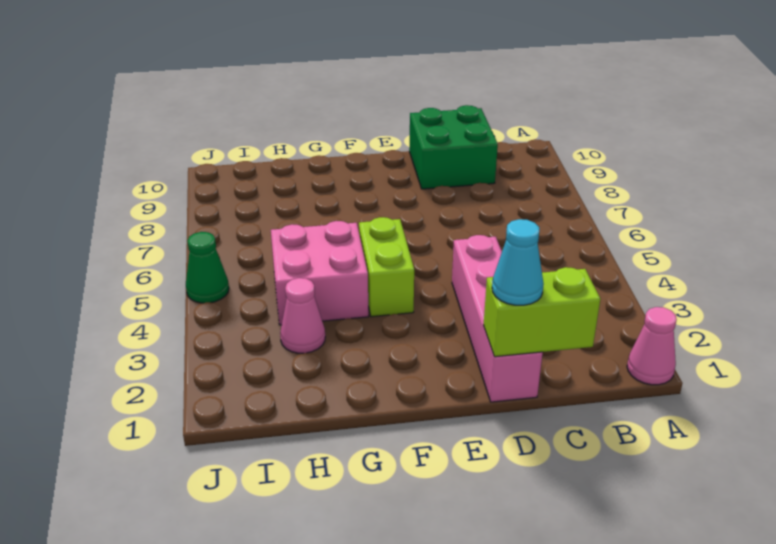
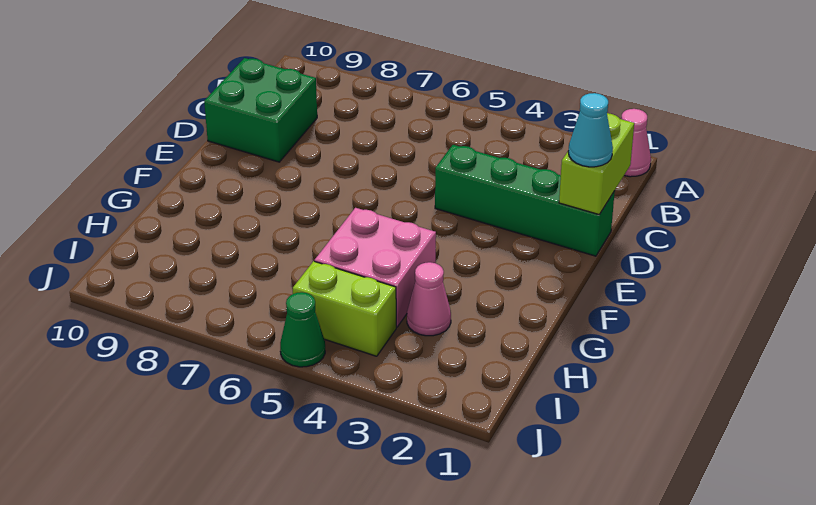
pink 1x4 brick [452,235,543,402] -> green 1x4 brick [435,145,615,256]
lime 1x2 brick [359,217,414,317] -> lime 1x2 brick moved to [293,261,396,356]

